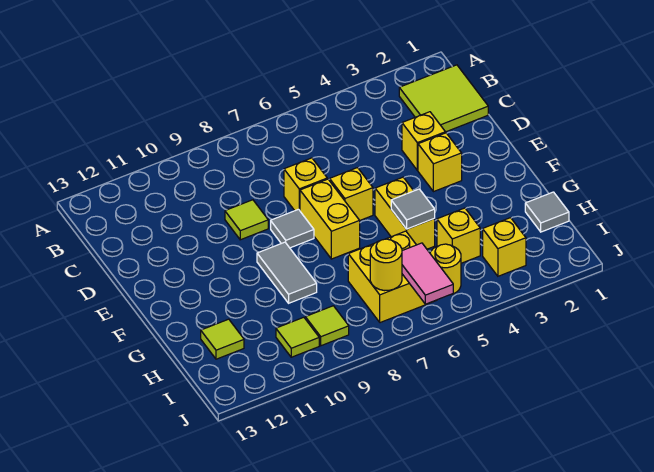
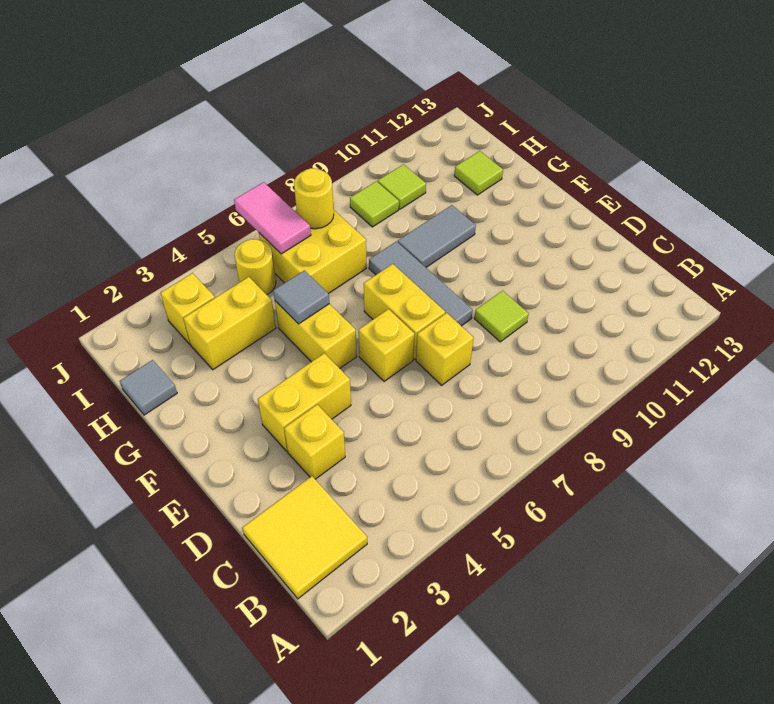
lime 2x2 tile [399,65,488,132] -> yellow 2x2 tile [242,476,367,599]
yellow 1x1 brick [418,133,462,192] -> yellow 1x2 brick [258,353,351,451]
grey 1x1 tile [271,209,314,248] -> grey 1x3 tile [369,241,473,326]
grey 1x2 tile [257,242,317,303] -> grey 1x2 tile turned to [398,205,476,267]
yellow 1x1 brick [437,208,480,263] -> yellow 1x2 brick [184,277,276,370]

